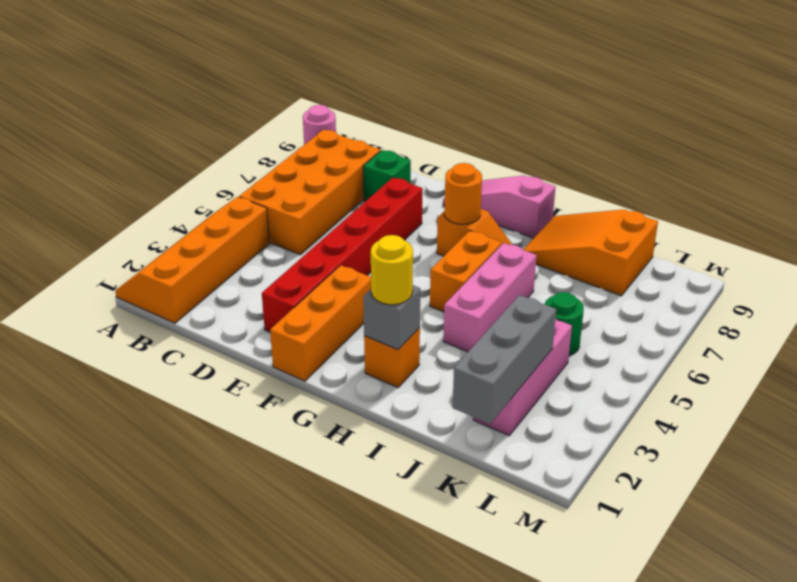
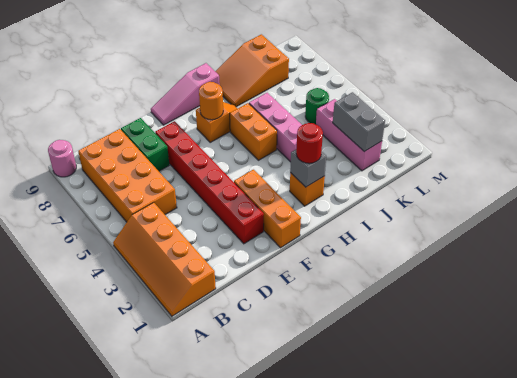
green 1x1 brick [363,150,411,201] -> green 1x2 brick [121,118,169,171]
yellow 1x1 round brick [371,235,413,305] -> red 1x1 round brick [296,123,323,163]
grey 1x3 brick [453,295,556,424] -> grey 1x2 brick [333,92,385,152]

